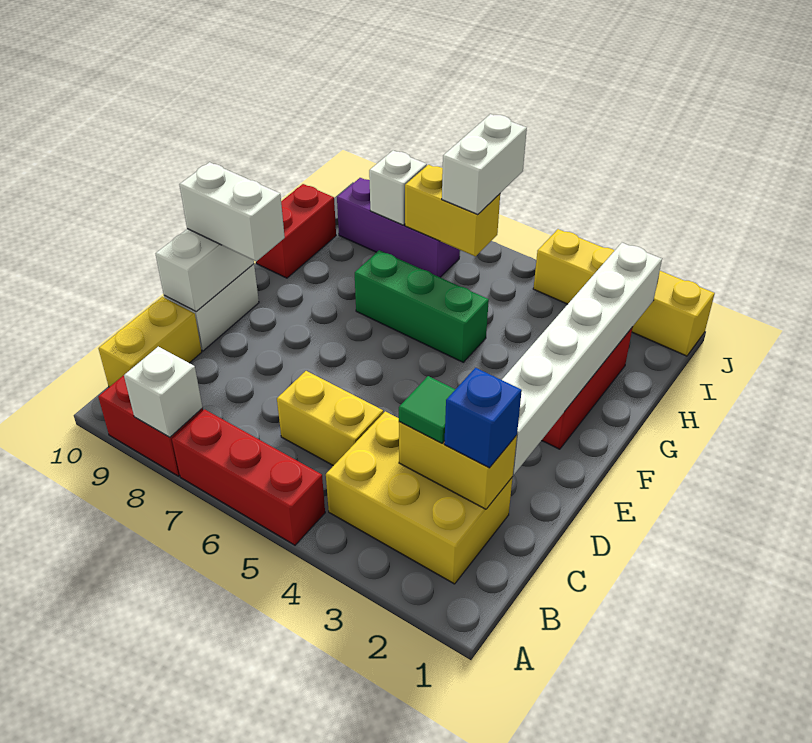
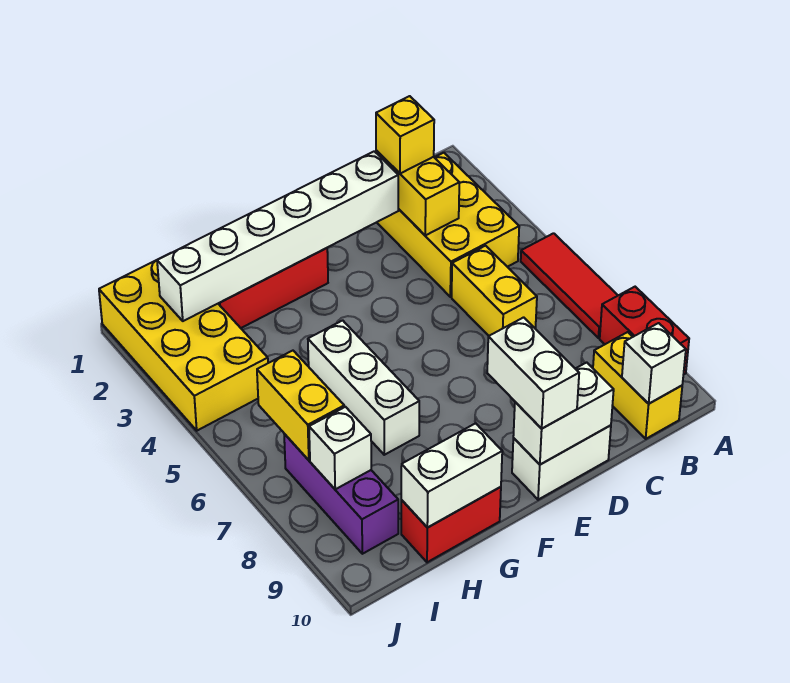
red 1x3 brick [172,409,325,545] -> red 1x3 tile [521,233,618,338]
white 1x1 brick [124,347,203,437] -> white 1x1 brick moved to [622,323,686,404]
yellow 1x2 brick [98,297,202,387] -> yellow 1x2 brick turned to [593,332,682,439]
blue 1x1 brick [444,368,522,468] -> yellow 1x1 brick [376,96,434,174]
green 1x1 tile [399,376,455,443] -> none
green 1x3 brick [355,250,489,362] -> white 1x3 brick [308,320,419,455]
white 1x2 brick [442,114,527,215] -> white 1x2 brick moved to [401,423,502,528]
yellow 1x4 brick [533,229,715,356] -> yellow 2x4 brick [99,260,268,431]

